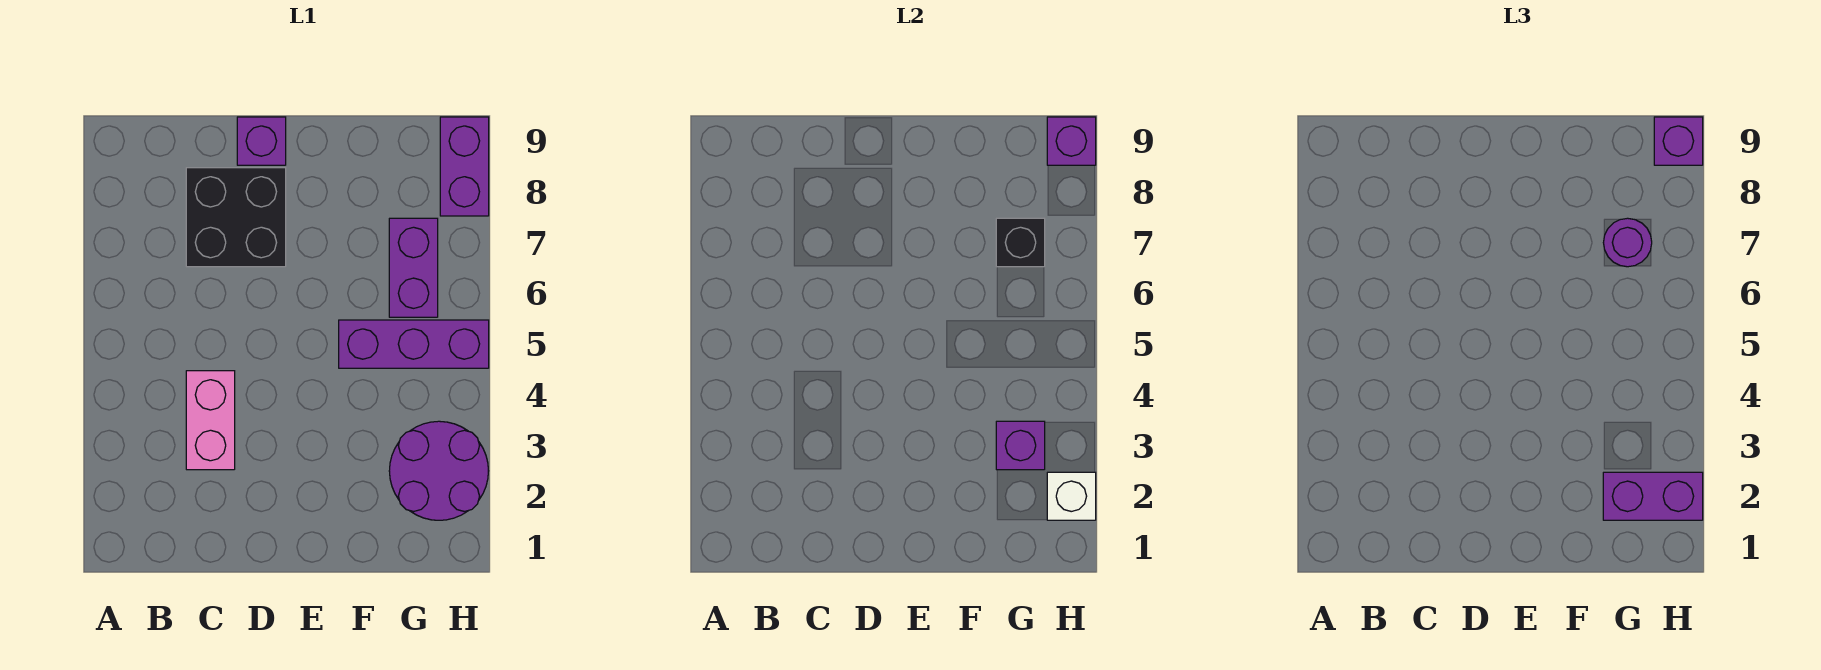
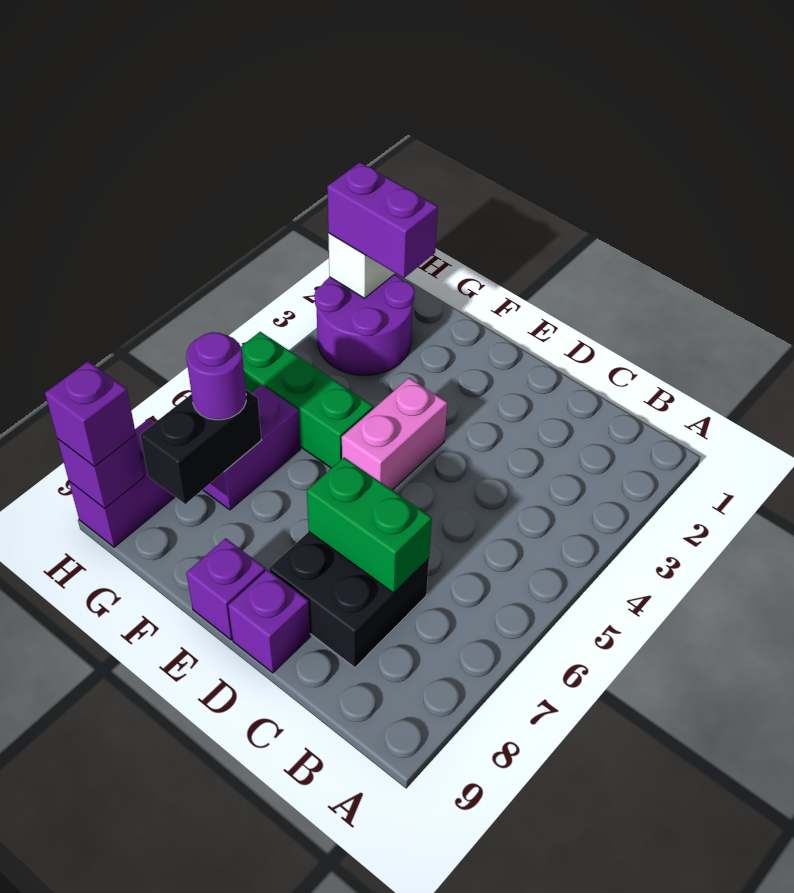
pink 1x2 brick [186,371,235,470] -> pink 1x2 brick moved to [342,378,447,490]
none -> green 1x2 brick [307,457,432,593]
purple 1x3 brick [339,320,489,368] -> green 1x3 brick [241,332,373,468]
purple 1x1 brick [996,421,1045,470] -> purple 1x1 brick moved to [186,538,265,640]
black 1x1 brick [996,218,1045,267] -> black 1x2 brick [140,390,261,504]

